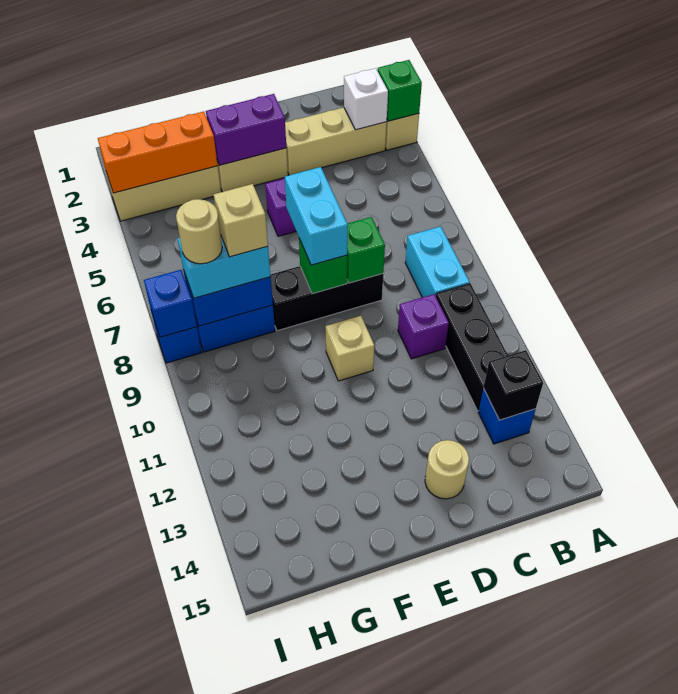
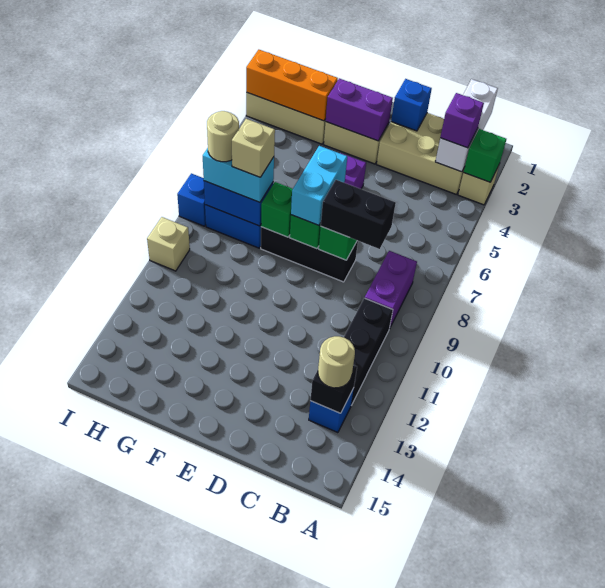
tan 1x3 brick [285,107,387,175] -> tan 2x3 brick [377,113,465,195]
white 1x1 brick [344,68,388,130] -> white 1x3 brick [435,79,498,172]
cyan 1x2 brick [405,226,470,297] -> purple 1x2 brick [365,251,417,329]
none -> black 1x2 brick [321,180,396,249]
purple 1x1 brick [398,294,449,359] -> purple 1x1 brick moved to [440,93,484,148]
tan 1x1 round brick [425,440,469,499] -> tan 1x1 round brick moved to [318,336,355,388]
tan 1x1 brick [325,316,374,381] -> tan 1x1 brick moved to [147,217,190,271]
none -> green 1x1 brick [261,182,292,237]
blue 1x1 brick [144,270,197,337] -> blue 1x1 brick moved to [391,79,432,131]

